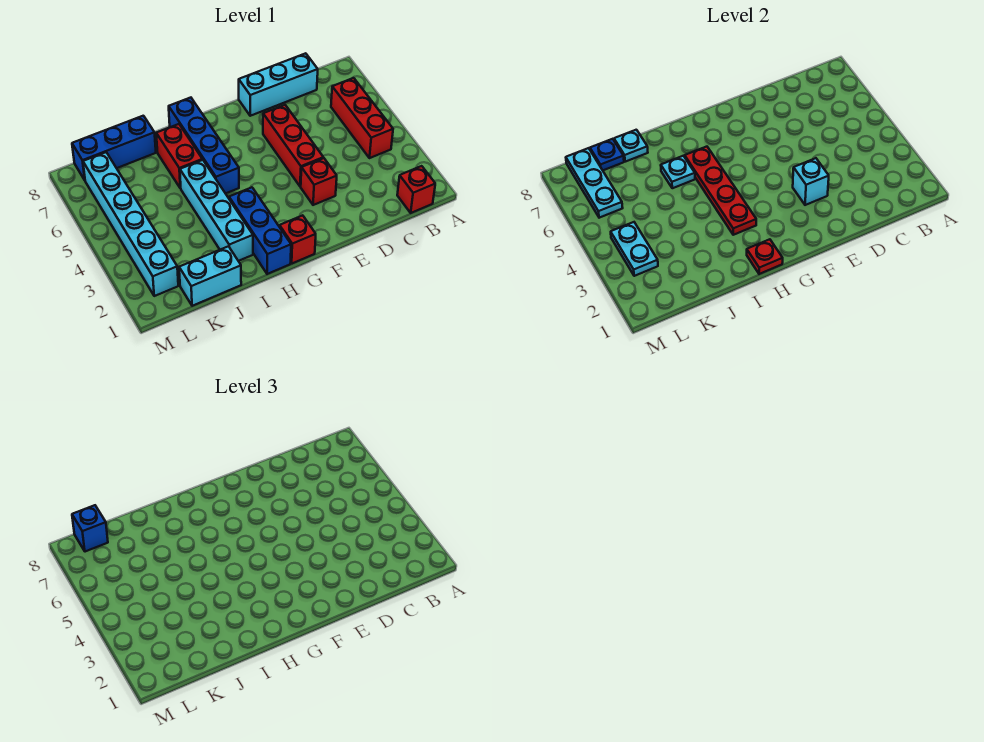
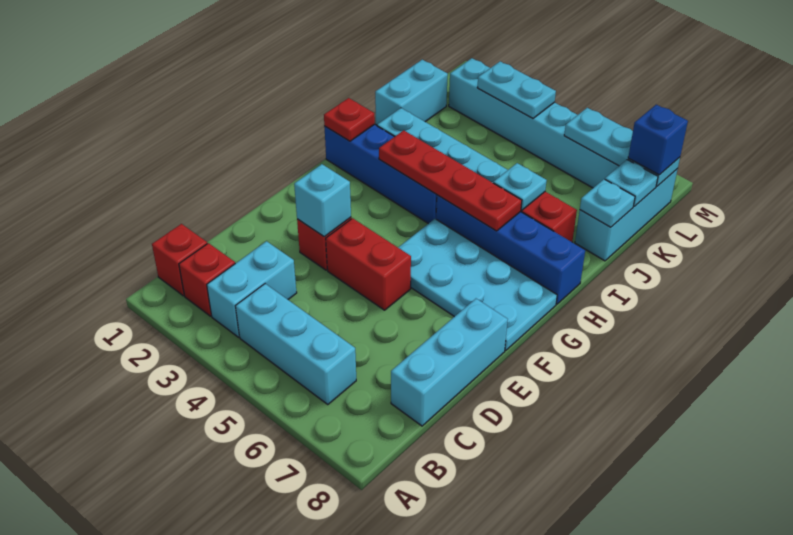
none -> cyan 1x2 brick [207,241,297,337]
red 1x3 brick [331,78,393,158] -> cyan 1x3 brick [236,284,356,404]
red 1x3 brick [263,105,323,187] -> red 1x2 brick [326,218,411,310]
none -> cyan 2x4 plate [398,219,557,351]
red 1x1 brick [280,215,316,263] -> red 1x1 brick moved to [179,243,235,316]
blue 1x3 brick [229,187,291,274] -> blue 1x4 brick [324,124,437,224]
blue 1x3 brick [72,116,156,180] -> cyan 1x3 brick [575,169,678,261]
blue 1x1 plate [590,139,624,170] -> cyan 1x1 plate [605,160,658,206]

